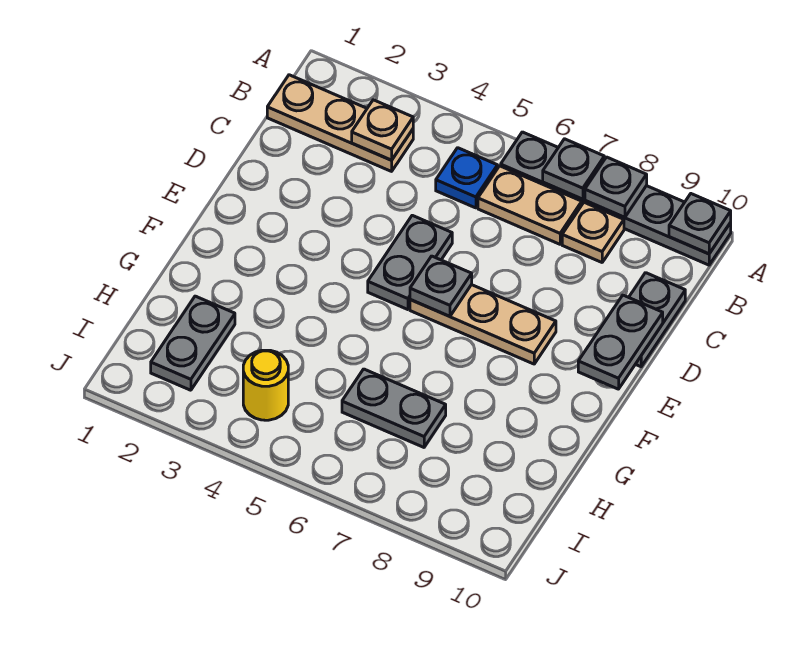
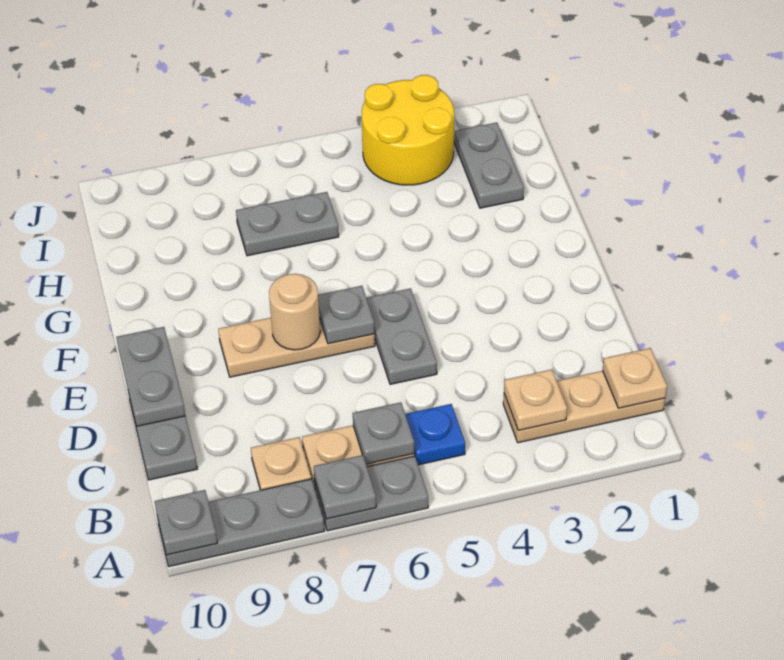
grey 1x1 plate [585,157,647,217] -> grey 1x1 plate moved to [353,402,414,464]
none -> tan 1x1 plate [603,348,667,408]
none -> tan 1x1 round brick [269,274,320,350]
yellow 1x1 round brick [243,350,288,420] -> yellow 2x2 round brick [362,75,454,185]

